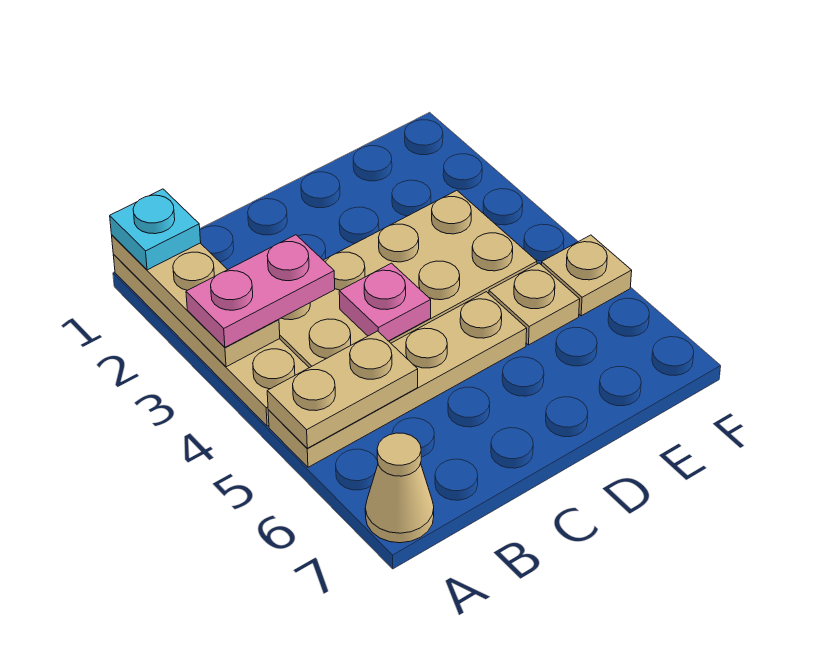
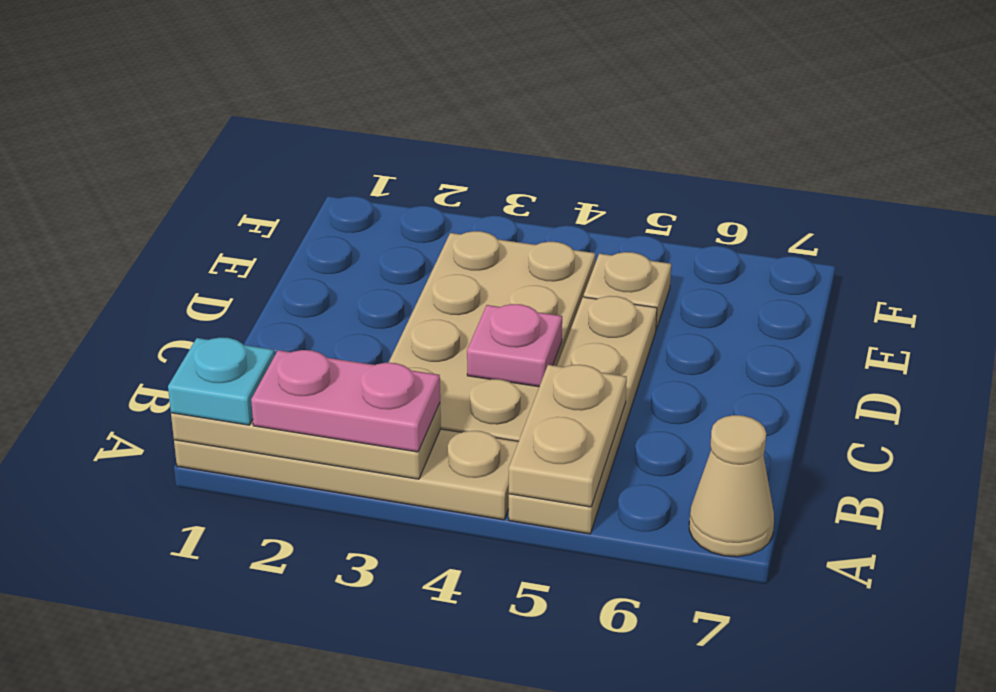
pink 1x2 plate [186,235,335,347] -> pink 1x2 plate turned to [251,350,440,452]
tan 1x1 plate [542,235,632,316] -> none

